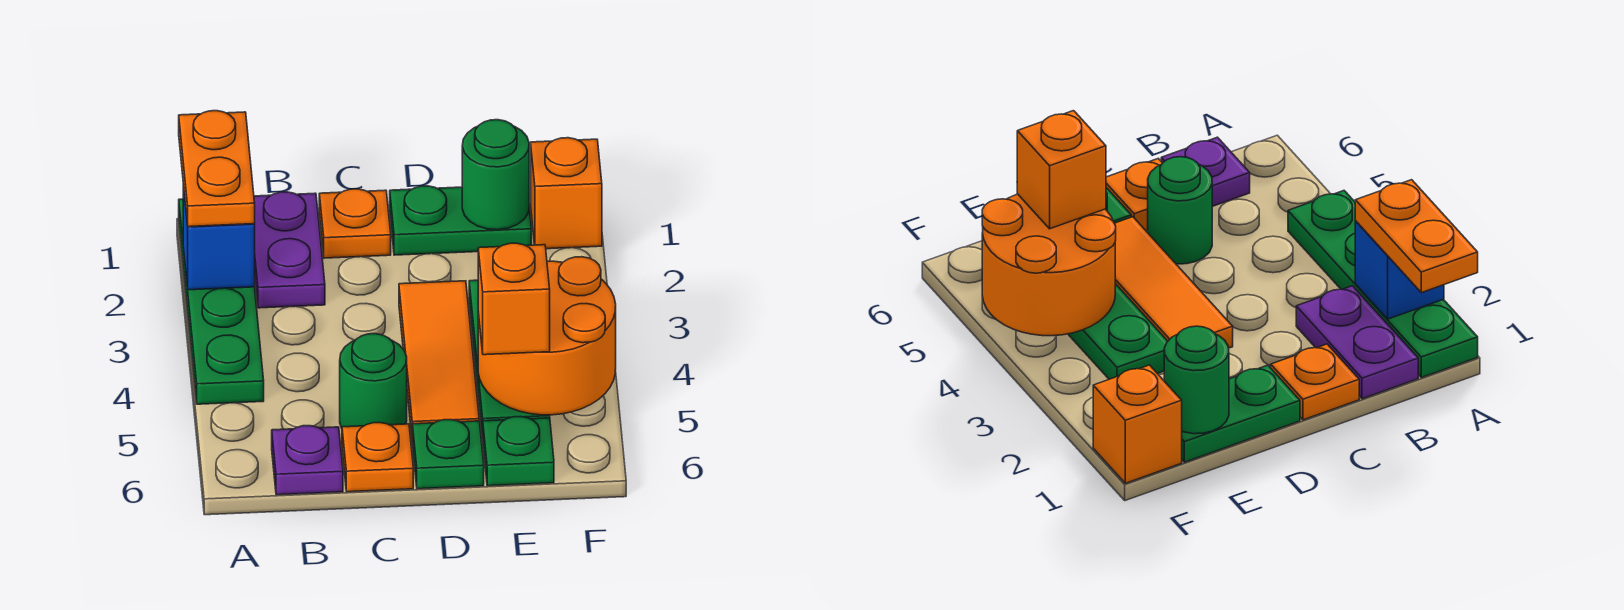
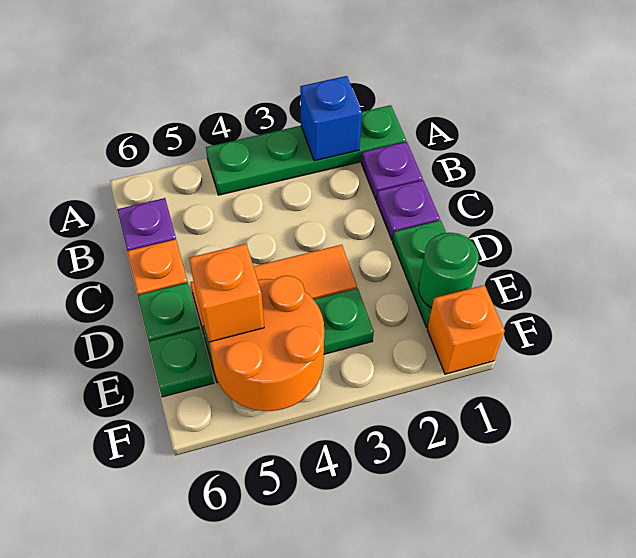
orange 1x2 plate [179,111,255,227] -> none
purple 1x2 plate [254,192,325,308] -> purple 1x1 plate [361,142,422,200]
orange 1x1 plate [319,189,391,258] -> purple 1x1 plate [377,180,440,240]
green 1x1 round brick [340,334,407,428] -> none

